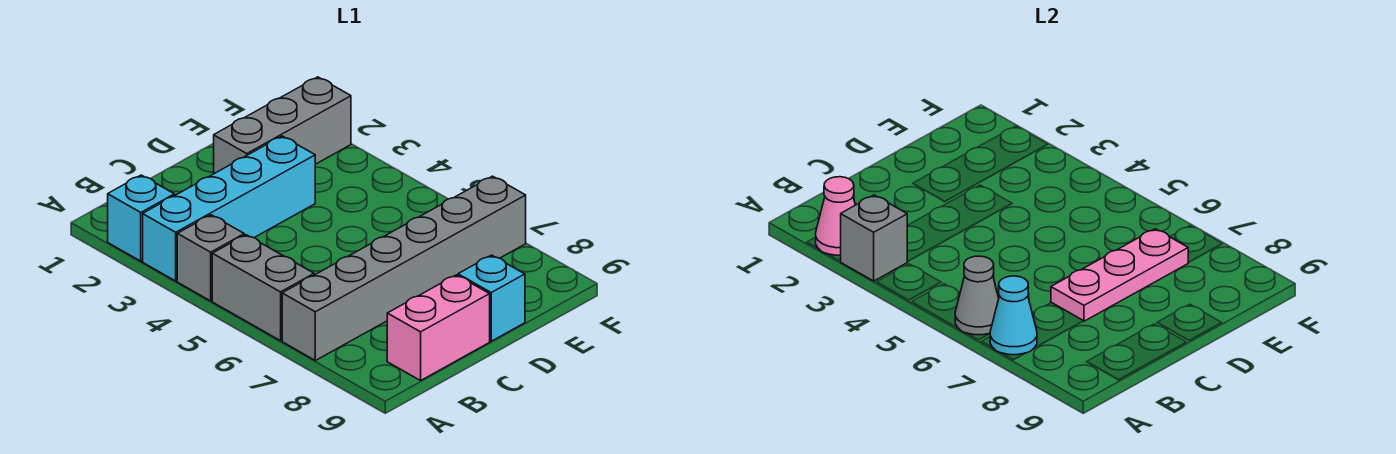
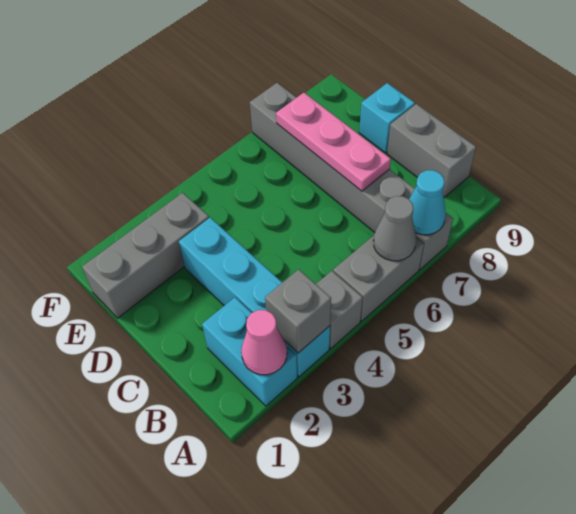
cyan 1x1 brick [108,175,174,261] -> cyan 1x2 brick [202,298,297,406]
pink 1x2 brick [387,275,490,381] -> grey 1x2 brick [387,104,476,197]
grey 1x3 brick [214,77,351,174] -> grey 1x3 brick turned to [82,193,209,318]

